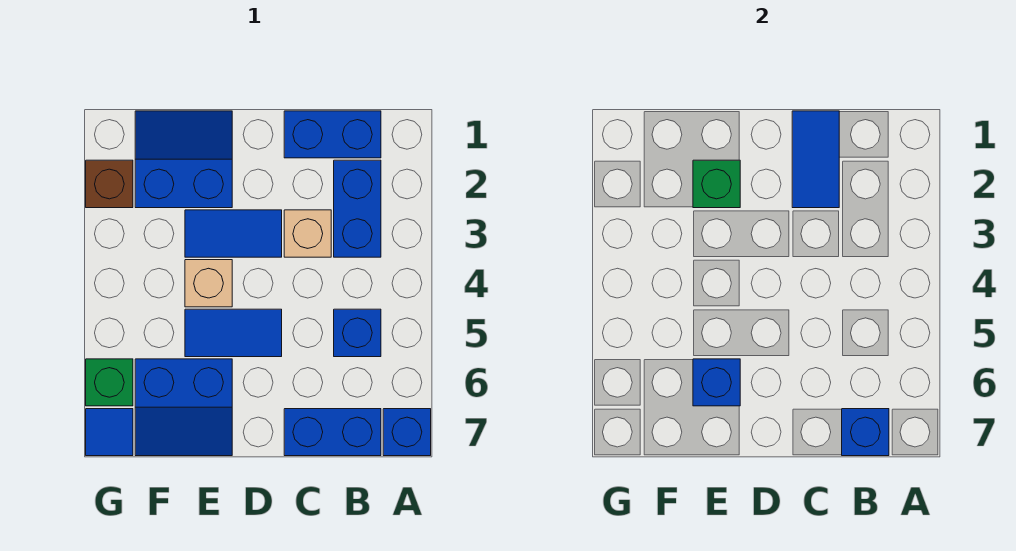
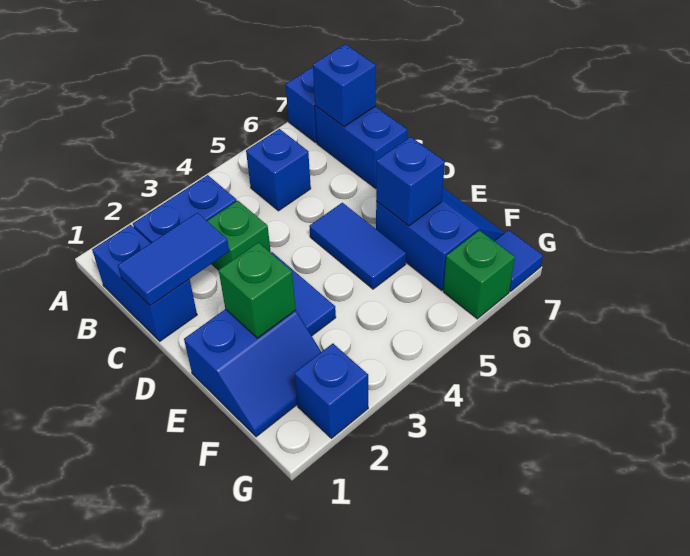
tan 1x1 brick [284,210,331,257] -> green 1x1 brick [207,201,271,270]
blue 2x2 slope [135,111,232,208] -> blue 2x2 slope turned to [184,309,321,437]
tan 1x1 brick [185,260,232,307] -> none
brown 1x1 brick [86,160,133,208] -> blue 1x1 brick [294,344,368,438]

